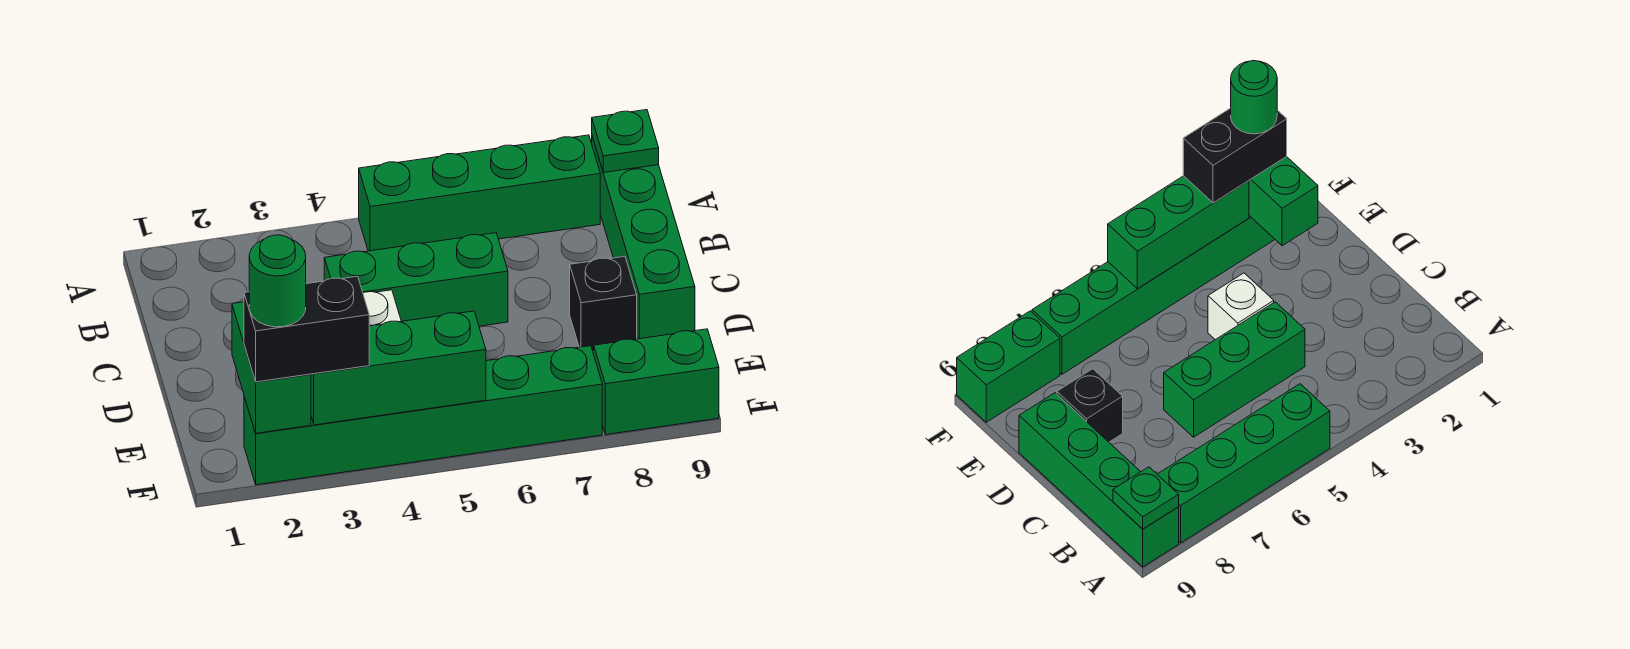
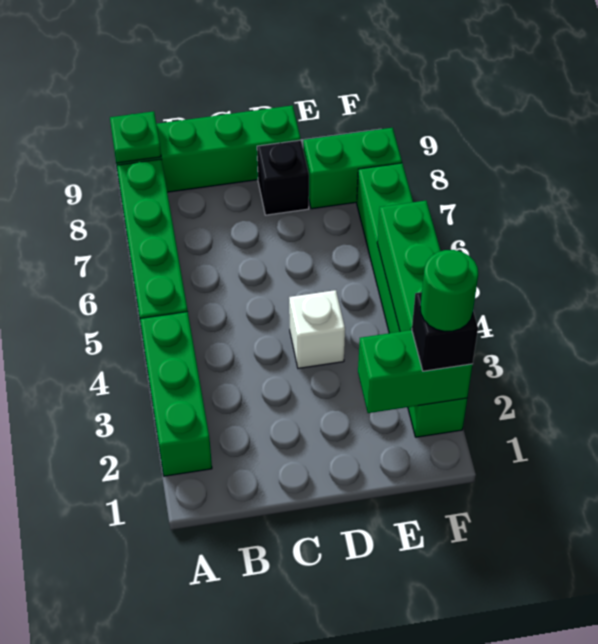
green 1x3 brick [324,233,508,326] -> green 1x3 brick moved to [140,312,212,476]
black 1x2 brick [244,276,369,382] -> black 1x1 brick [412,292,478,371]
green 1x2 brick [594,329,719,435] -> green 1x2 brick turned to [303,128,402,209]

